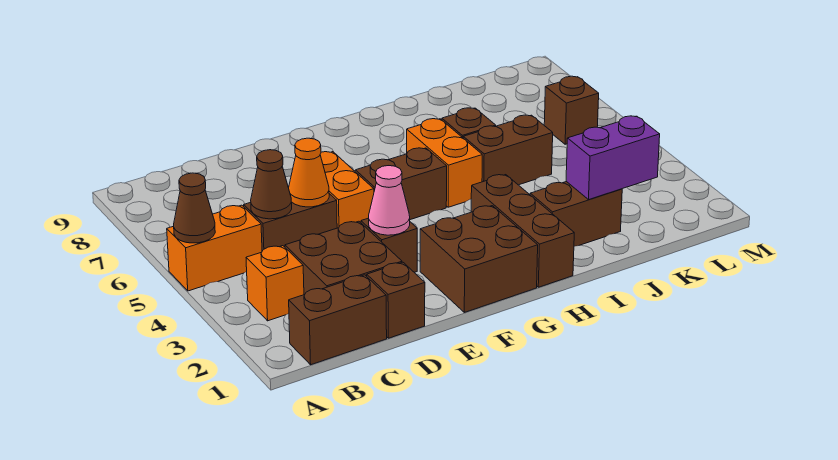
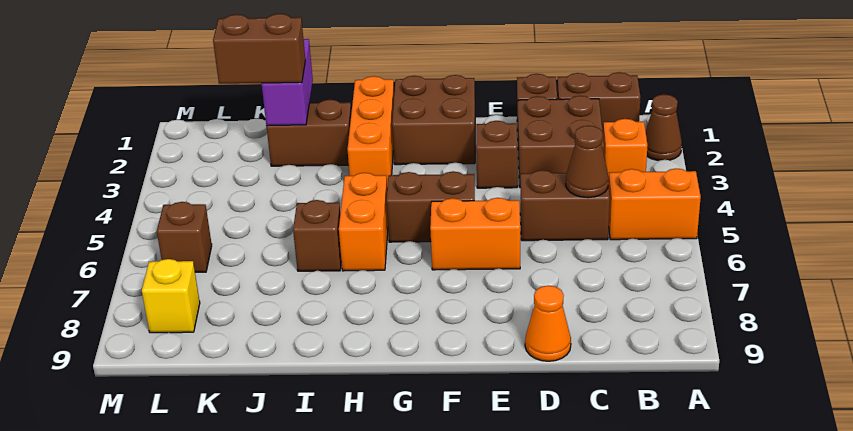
brown 1x1 cone [174,173,215,243] -> brown 1x1 cone moved to [646,94,682,161]
orange 1x1 cone [289,138,329,207] -> orange 1x1 cone moved to [525,285,571,361]
pink 1x1 cone [369,166,410,235] -> none
orange 1x2 brick [320,152,374,228] -> orange 1x2 brick turned to [430,198,520,270]
brown 1x3 brick [471,175,574,287] -> orange 1x3 brick [347,76,394,187]
brown 1x2 brick [463,115,553,185] -> brown 1x2 brick moved to [213,14,305,84]
purple 1x2 brick [566,116,660,200] -> purple 1x2 brick turned to [262,39,313,126]
none -> yellow 1x1 brick [142,259,200,333]

